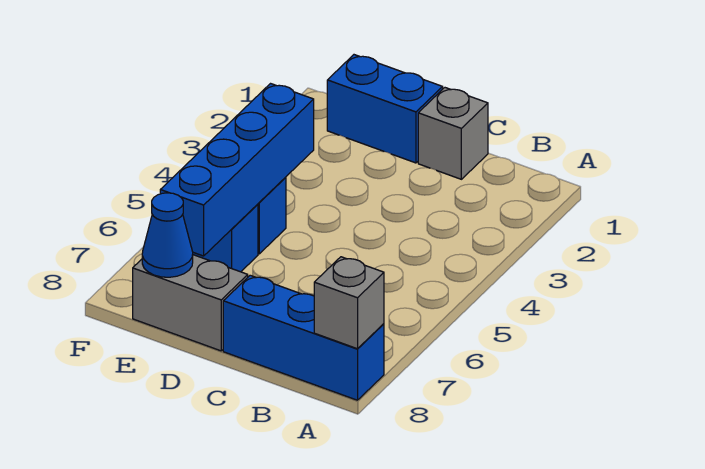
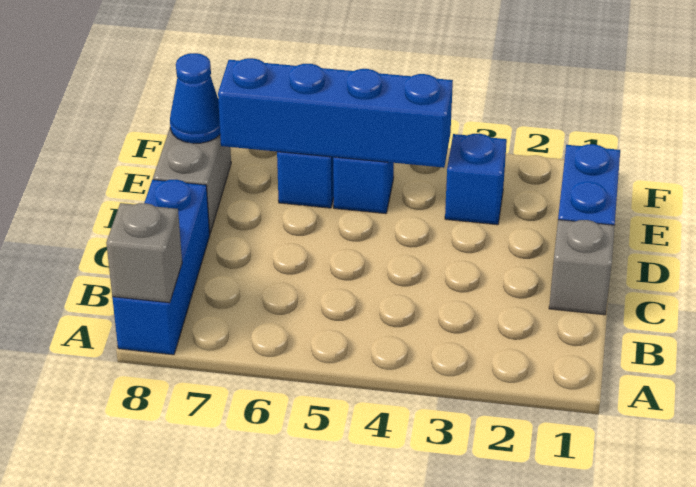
none -> blue 1x1 brick [445,133,507,225]

